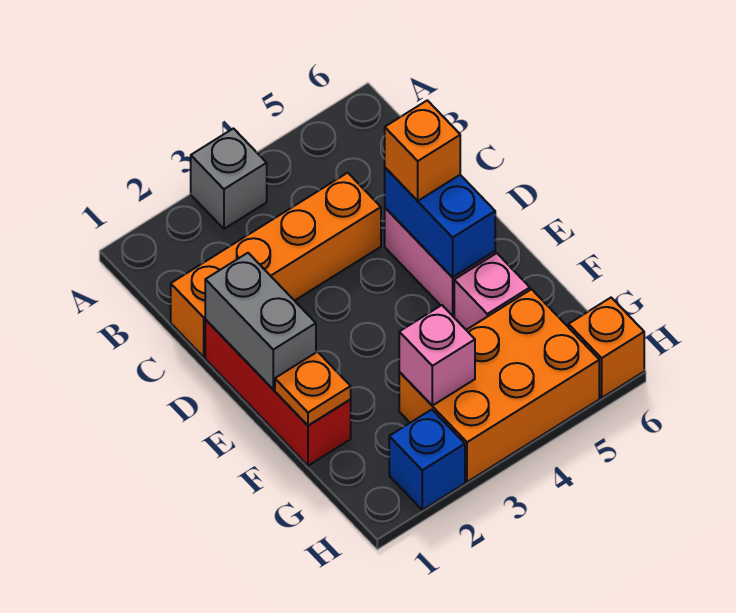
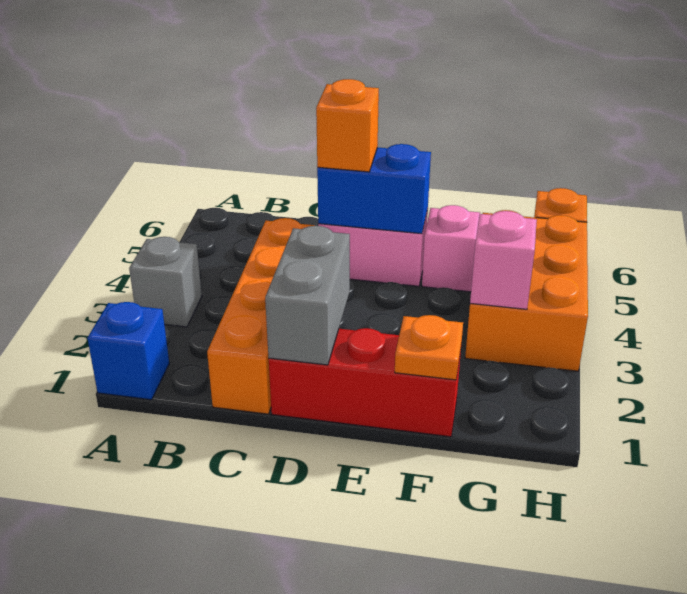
grey 1x2 brick [205,253,316,389] -> grey 1x2 brick turned to [265,226,350,365]
blue 1x1 brick [389,410,465,510] -> blue 1x1 brick moved to [88,302,169,400]

